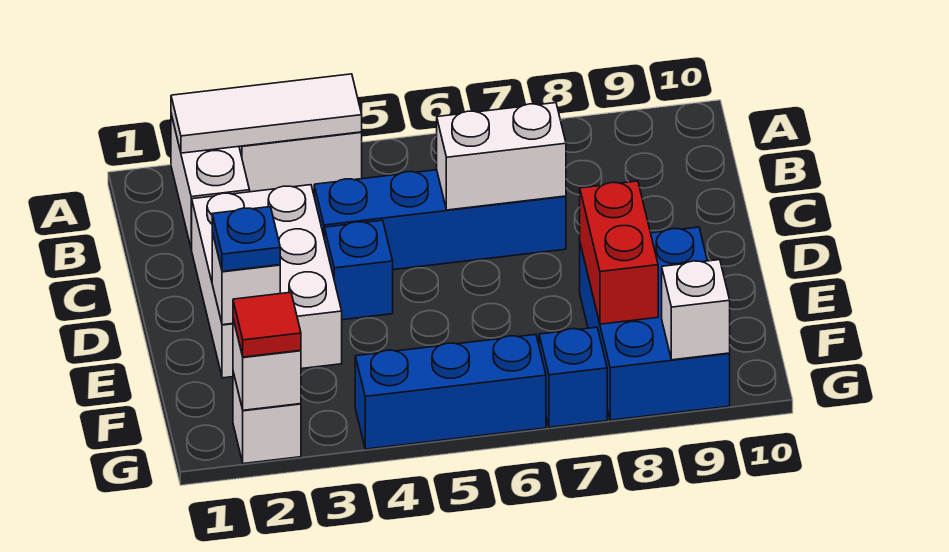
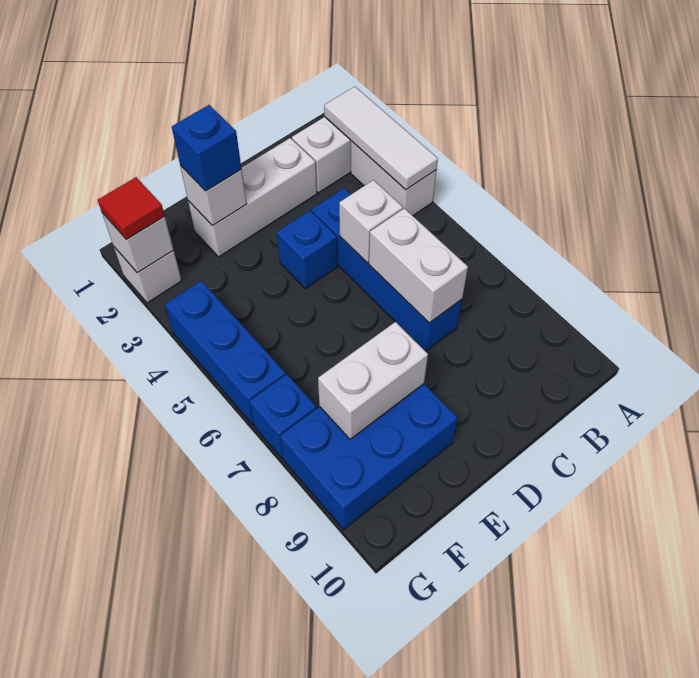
white 2x3 brick [192,185,342,378] -> white 1x3 brick [188,138,317,257]
blue 1x1 plate [212,207,280,271] -> blue 1x1 brick [172,105,242,191]
red 1x2 brick [580,181,658,324] -> white 1x2 brick [318,322,428,439]
white 1x1 brick [662,260,730,360] -> white 1x1 brick moved to [339,180,403,263]

